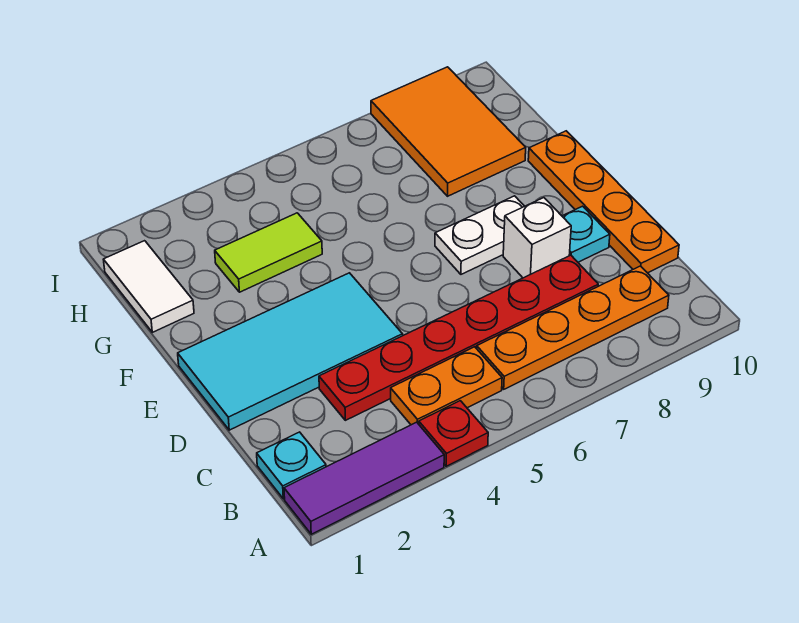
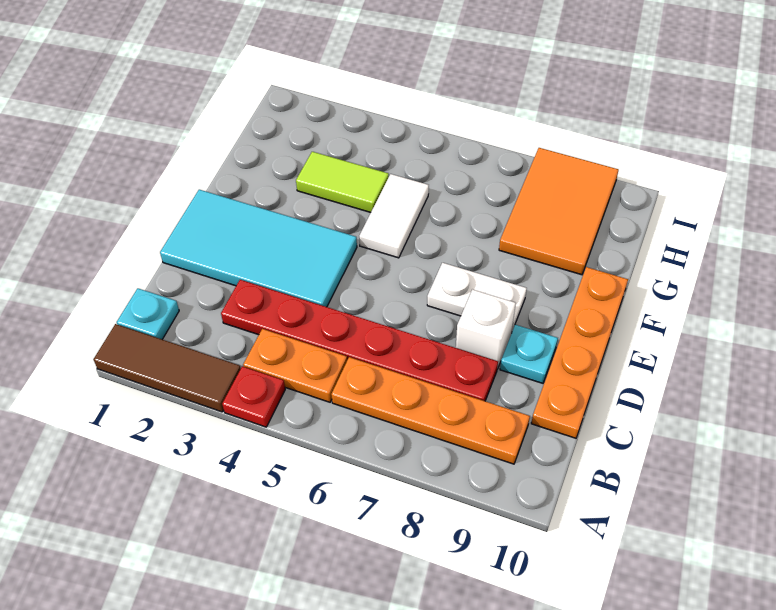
purple 1x3 tile [284,422,444,534] -> brown 1x3 tile [93,324,241,412]
white 1x2 tile [103,241,194,332] -> white 1x2 tile moved to [359,174,429,258]

